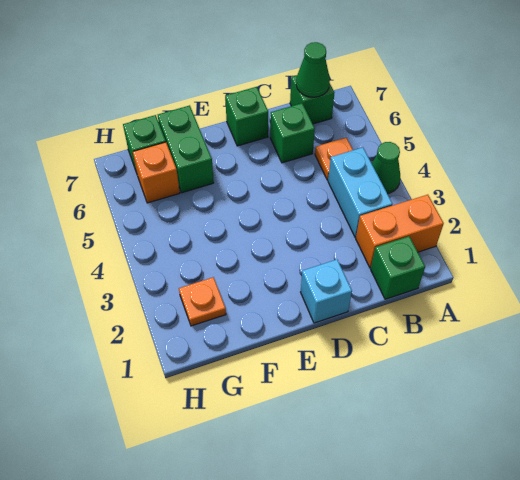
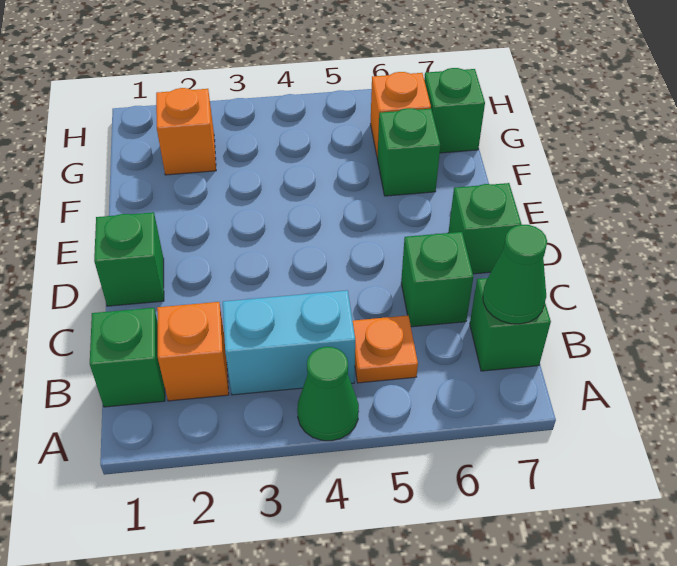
orange 1x2 brick [356,195,444,268] -> orange 1x1 brick [157,302,229,401]
cyan 1x1 brick [301,260,352,323] -> green 1x1 brick [94,212,164,306]
green 1x2 brick [158,105,214,193] -> green 1x1 brick [377,108,440,196]
orange 1x1 plate [179,277,226,326] -> orange 1x1 brick [156,88,216,175]

